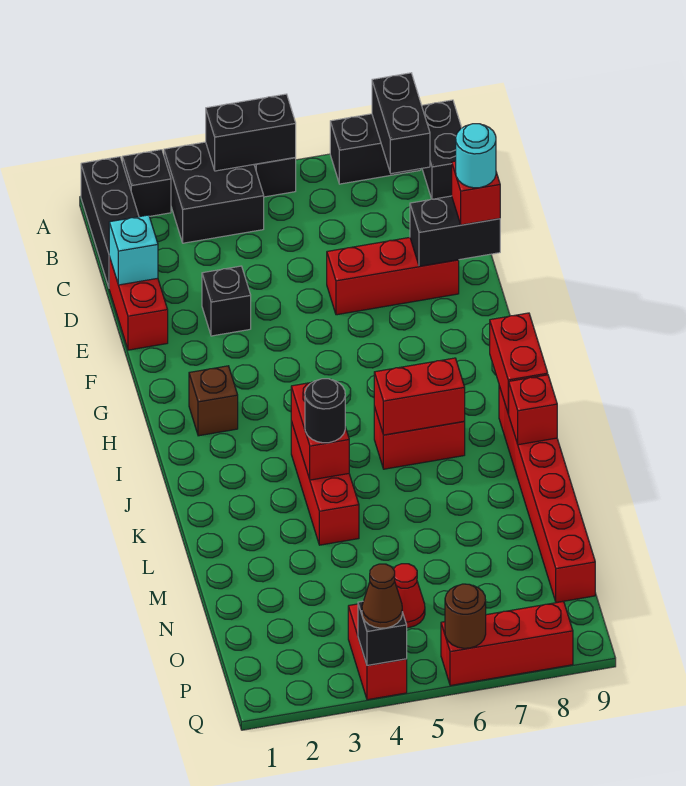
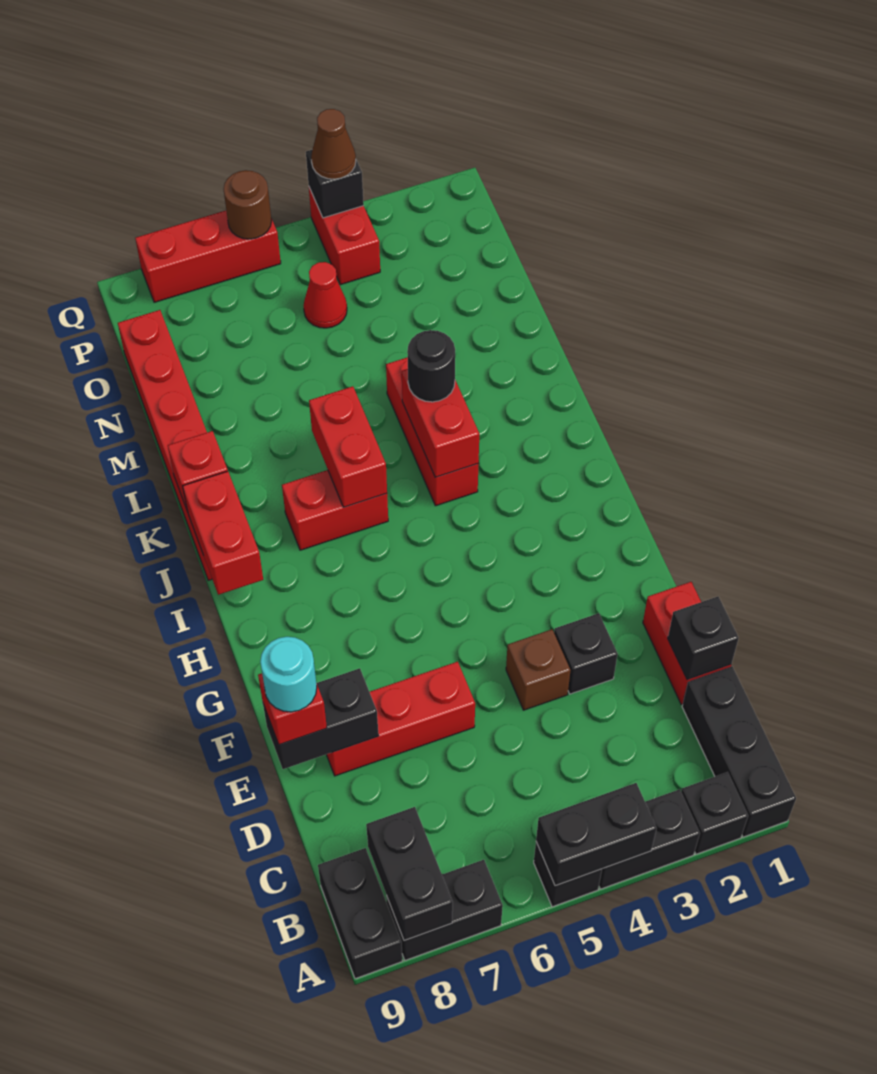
black 2x2 brick [164,142,264,243] -> black 1x2 brick [599,789,700,889]
cyan 1x1 brick [109,215,158,285] -> black 1x1 brick [668,597,739,680]
brown 1x1 brick [189,366,238,436] -> brown 1x1 brick moved to [506,629,571,710]
red 1x2 brick [374,358,465,435] -> red 1x2 brick turned to [309,386,387,507]

